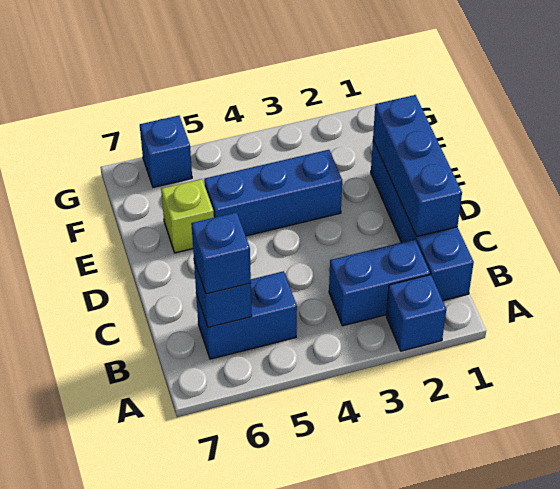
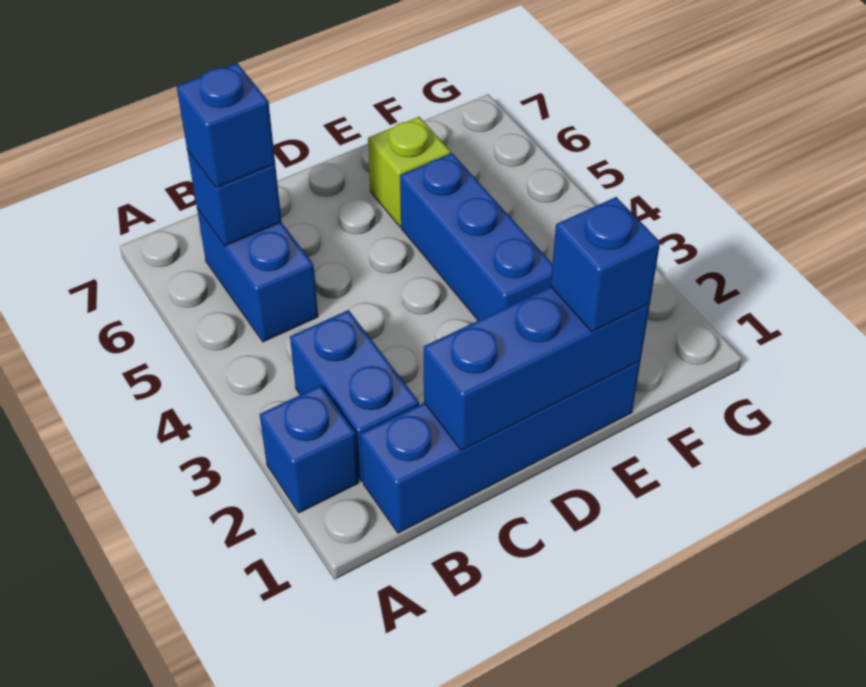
blue 1x1 brick [140,116,192,187] -> blue 1x1 brick moved to [551,197,660,332]

